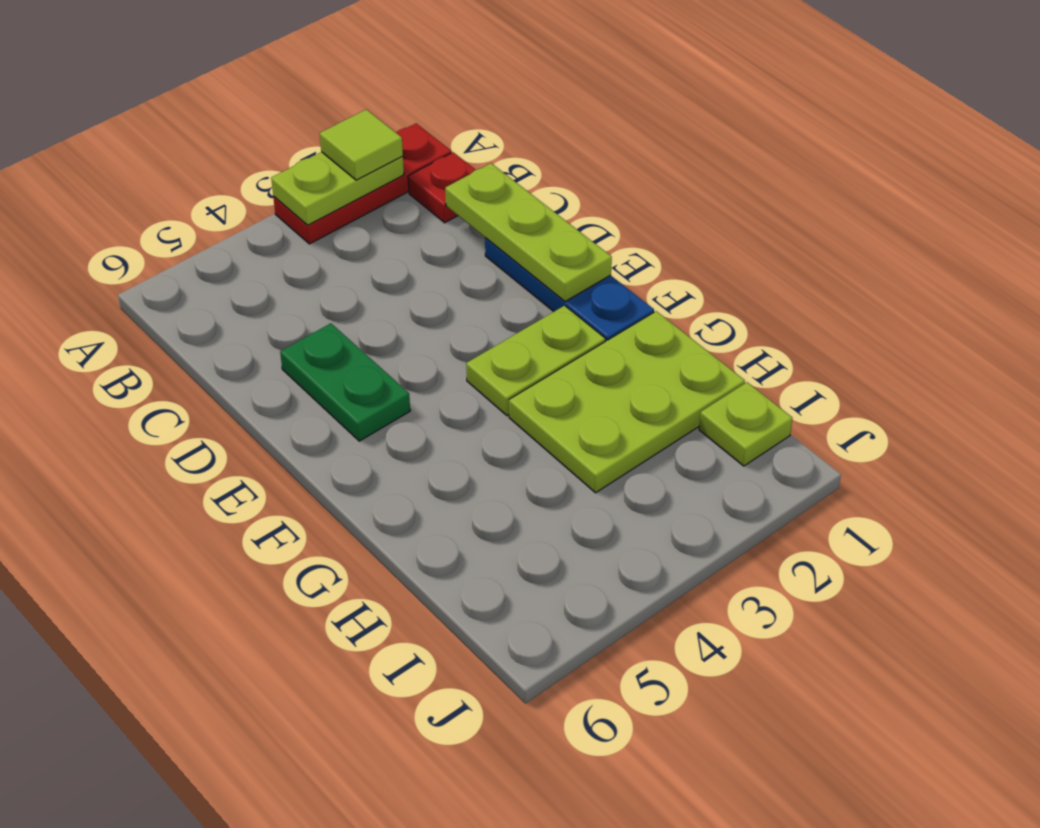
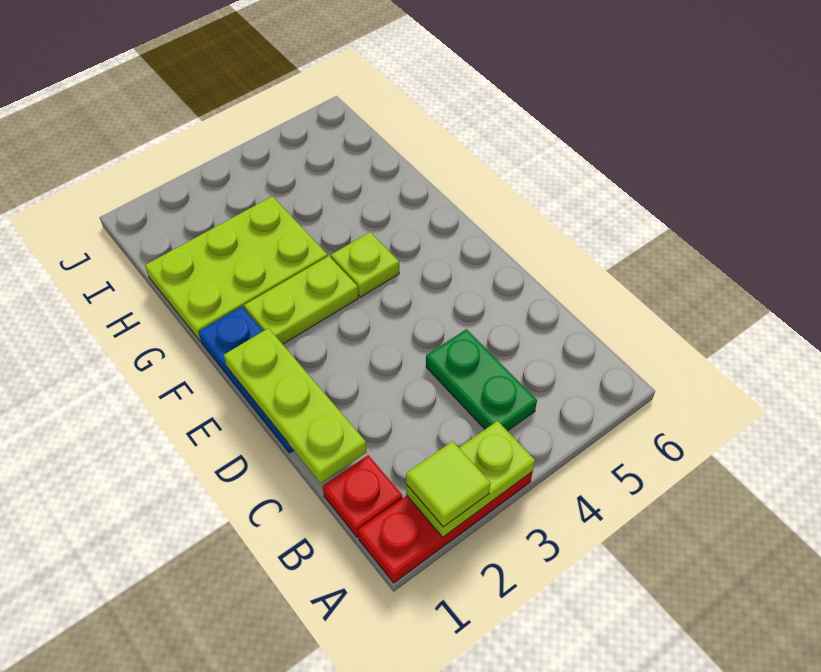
green 1x2 plate [280,323,410,441] -> green 1x2 plate moved to [426,329,537,431]
lime 1x1 plate [699,382,792,466] -> lime 1x1 plate moved to [331,232,399,297]

